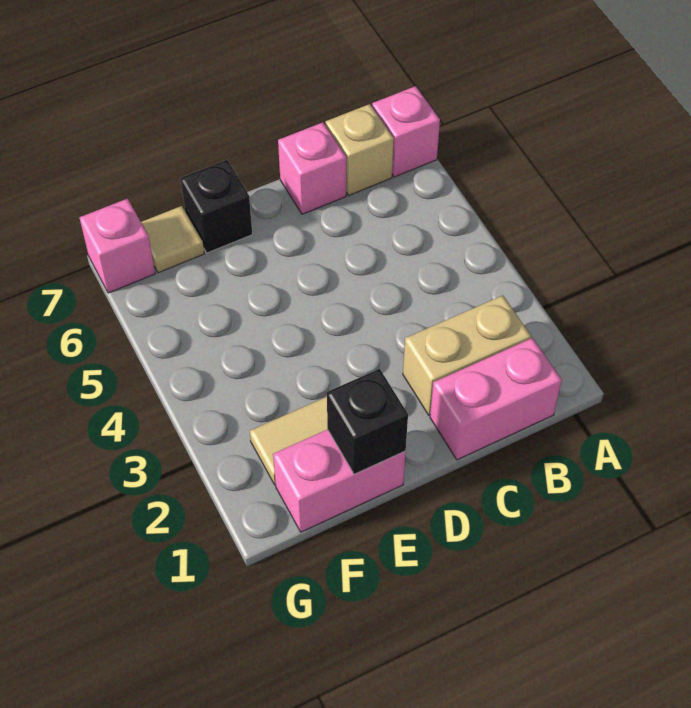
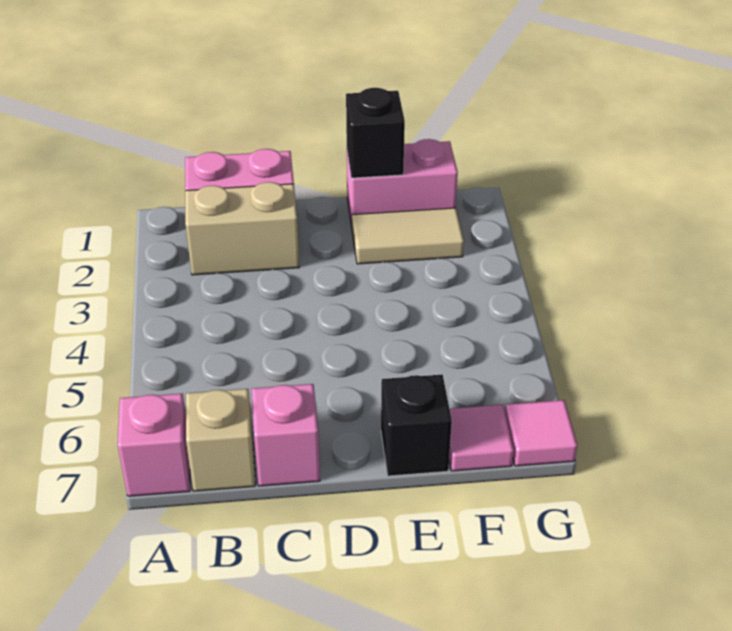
tan 1x1 tile [141,206,204,273] -> pink 1x1 tile [449,405,514,471]
pink 1x1 brick [79,198,155,293] -> pink 1x1 tile [505,400,577,466]

